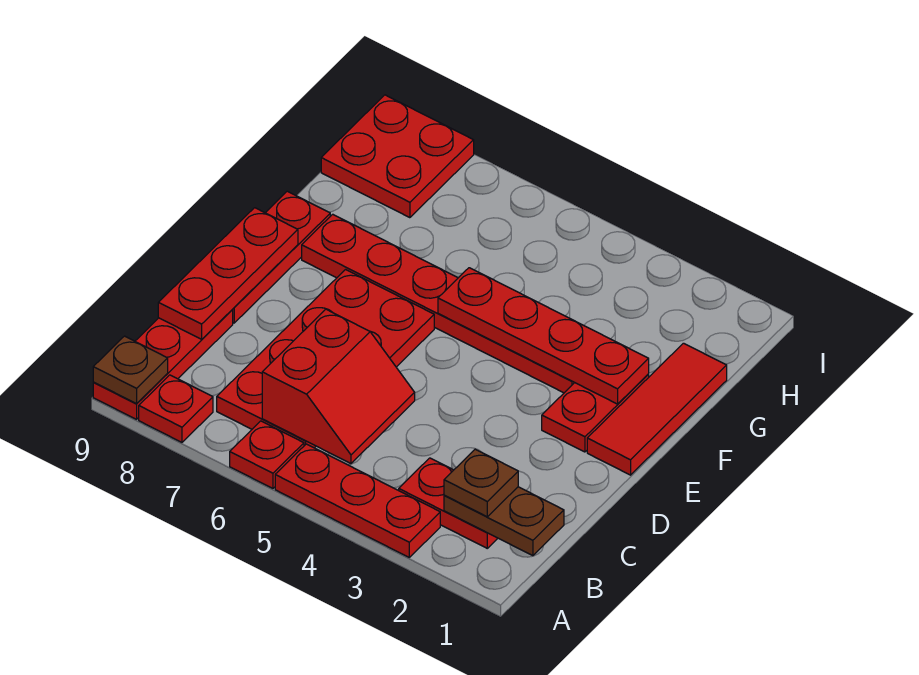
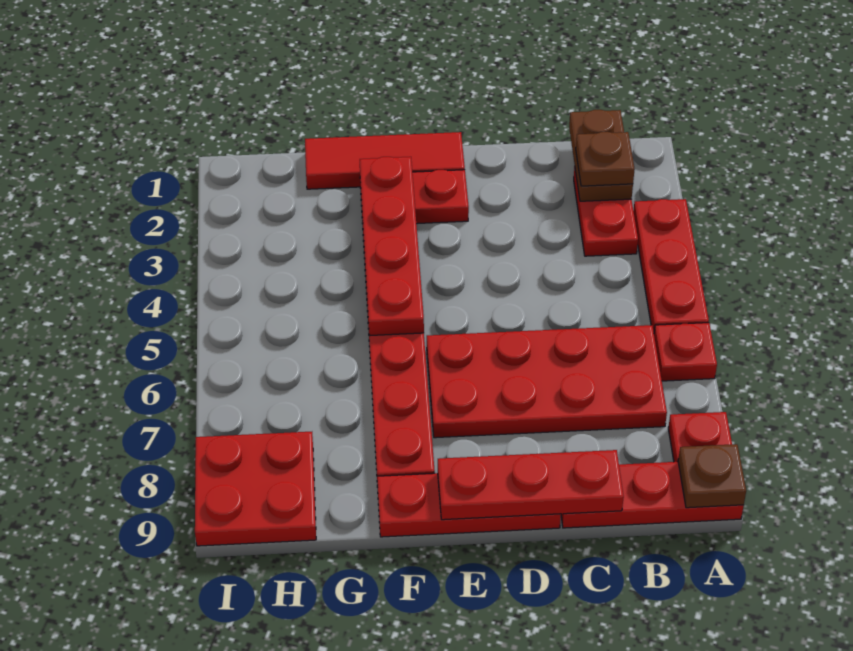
red 2x2 slope [262,309,415,464] -> none

